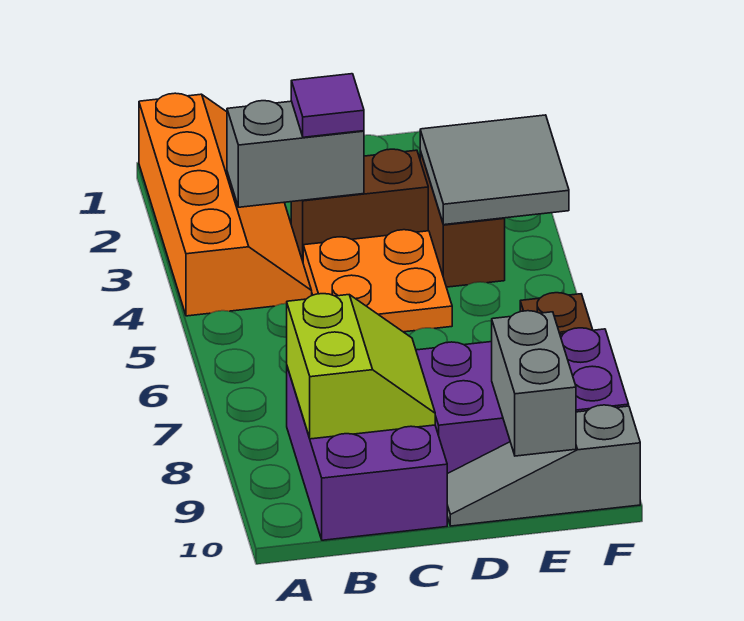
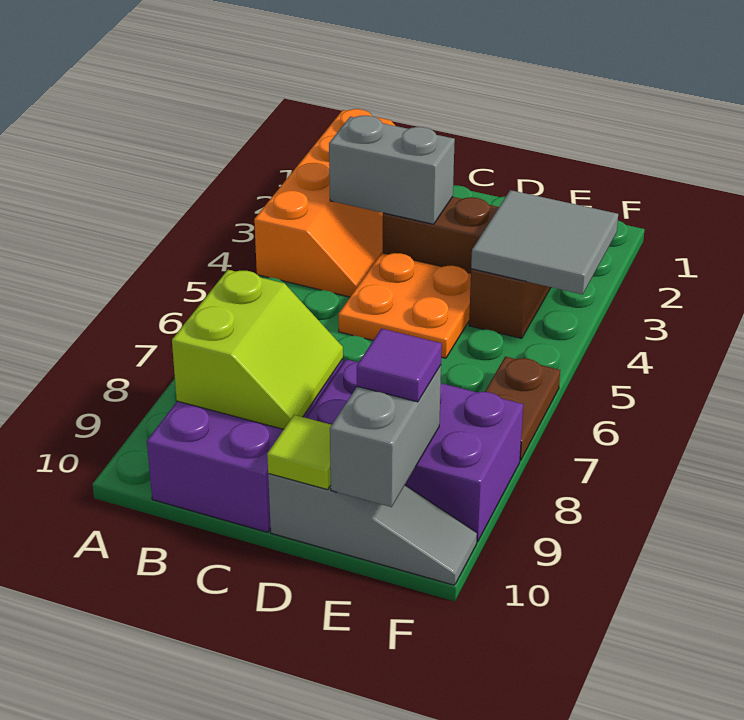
purple 1x1 tile [291,74,364,137] -> purple 1x1 tile moved to [357,328,442,402]
grey 1x3 slope [447,405,640,526] -> grey 1x3 slope turned to [268,474,477,585]
none -> lime 1x1 tile [267,415,331,490]

